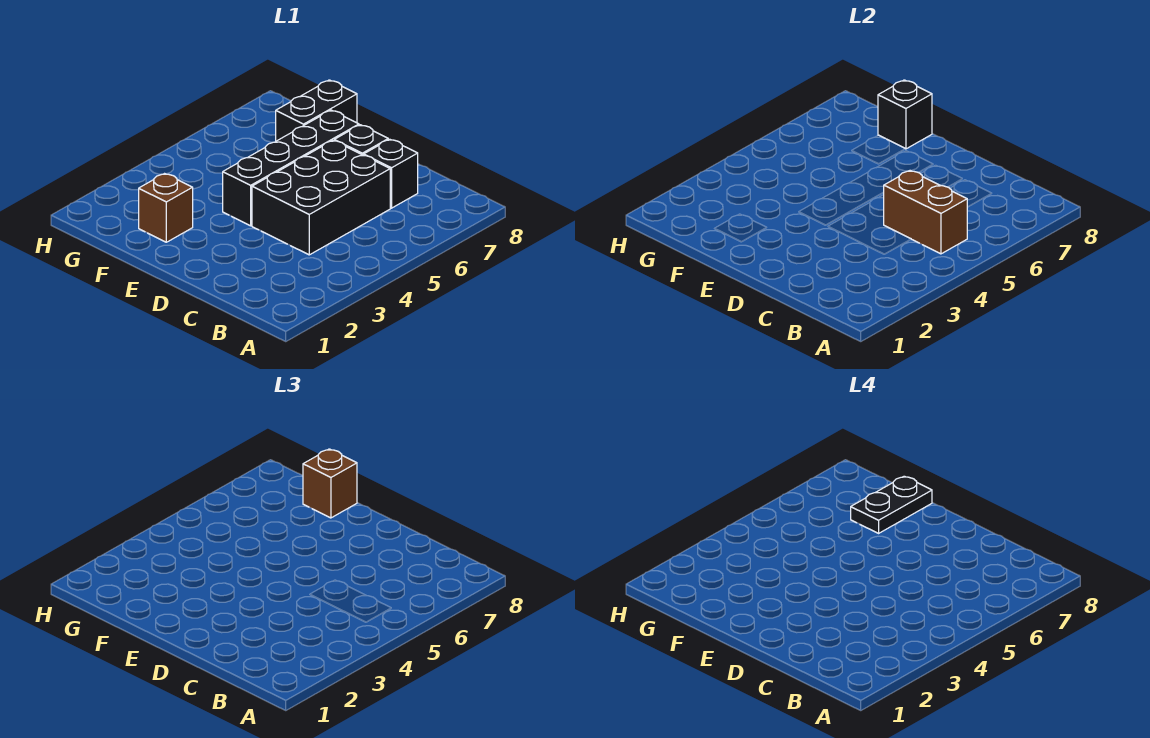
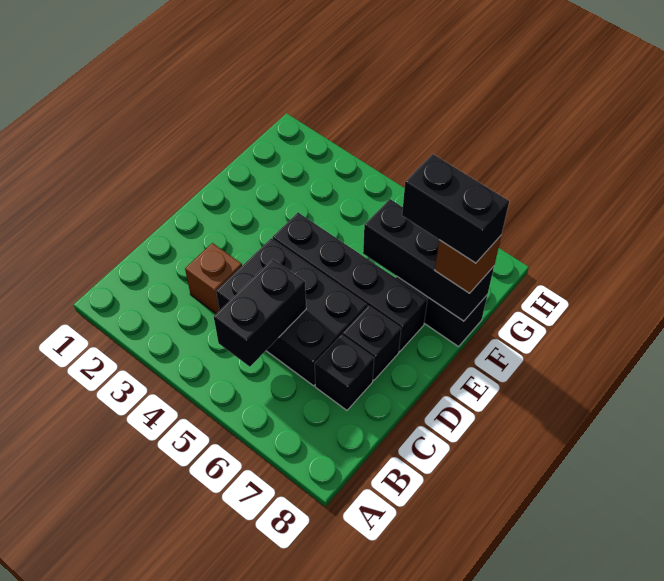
brown 1x2 brick [883,171,967,254] -> black 1x2 brick [214,259,306,367]
brown 1x1 brick [139,174,193,242] -> brown 1x1 brick moved to [185,243,242,314]
black 1x2 plate [851,476,932,533] -> black 1x2 brick [402,154,509,263]
black 1x1 brick [878,80,932,149] -> black 1x3 brick [363,199,494,321]

